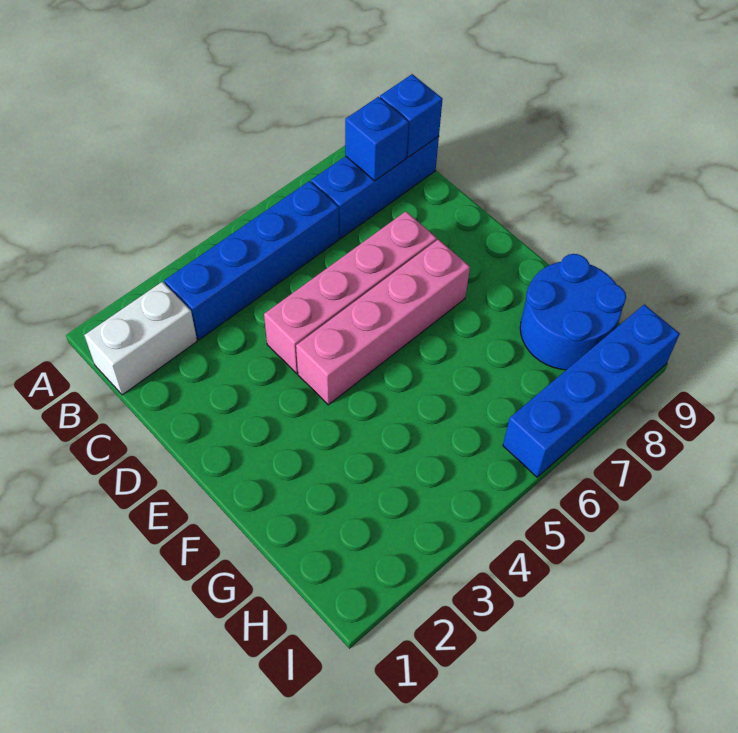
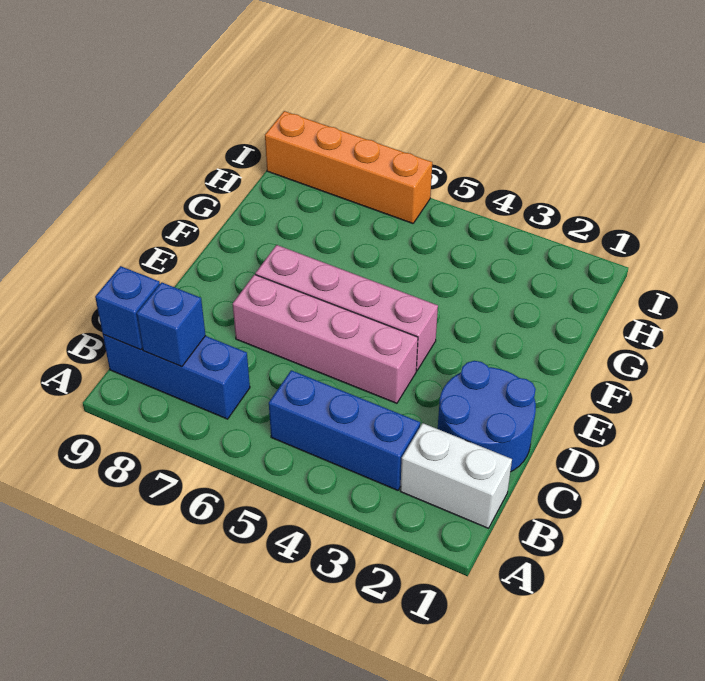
blue 1x4 brick [164,181,339,340] -> blue 1x3 brick [269,370,420,490]
blue 2x2 round brick [520,254,626,370] -> blue 2x2 round brick moved to [438,361,536,472]
blue 1x4 brick [503,305,680,477] -> orange 1x4 brick [265,111,432,223]

